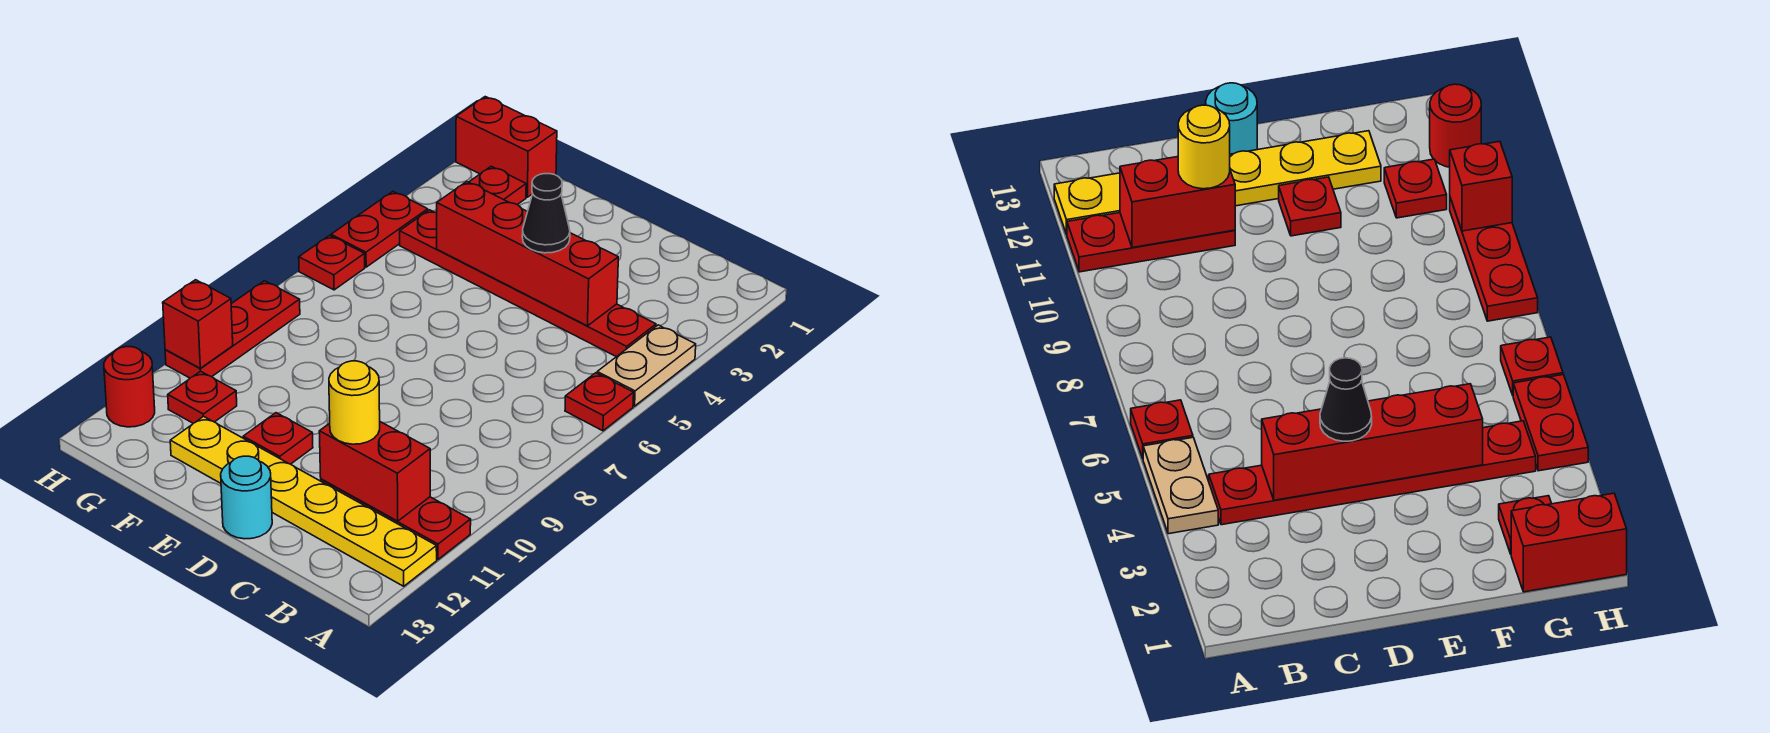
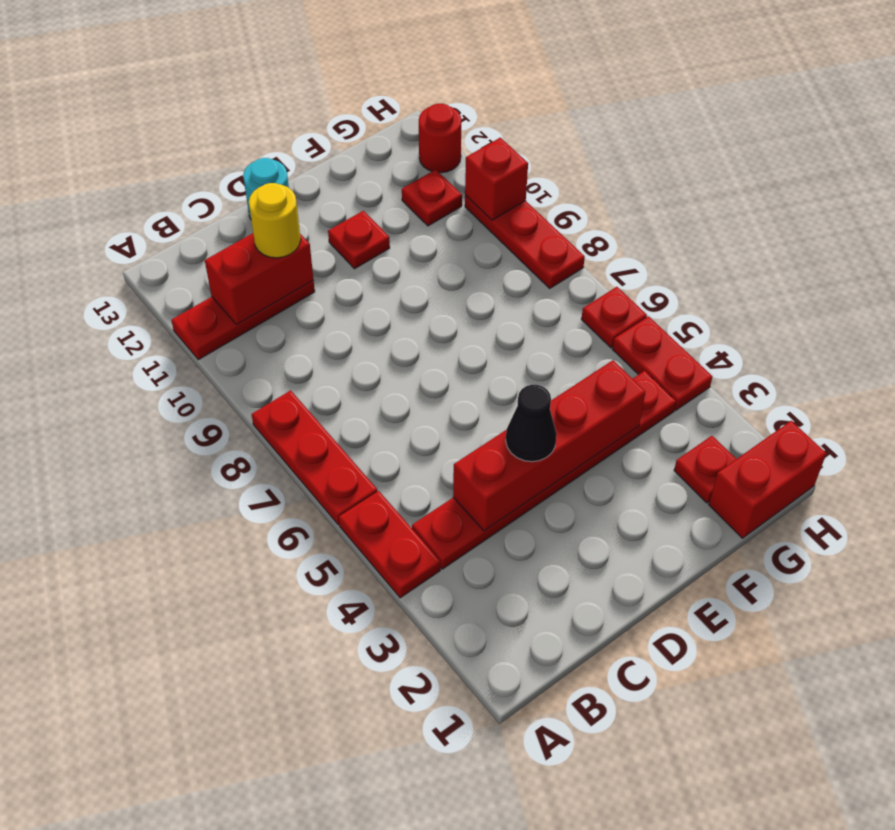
tan 1x2 plate [597,325,696,406] -> red 1x2 plate [339,491,440,598]
red 1x1 plate [565,373,634,431] -> red 1x3 plate [252,390,377,525]
yellow 1x6 plate [170,416,437,586] -> none

